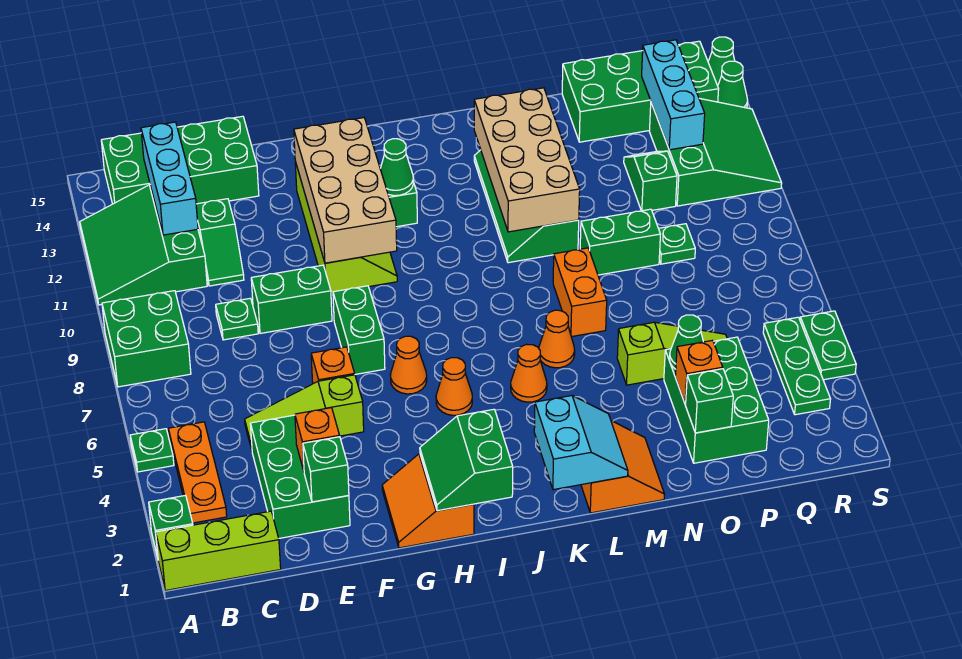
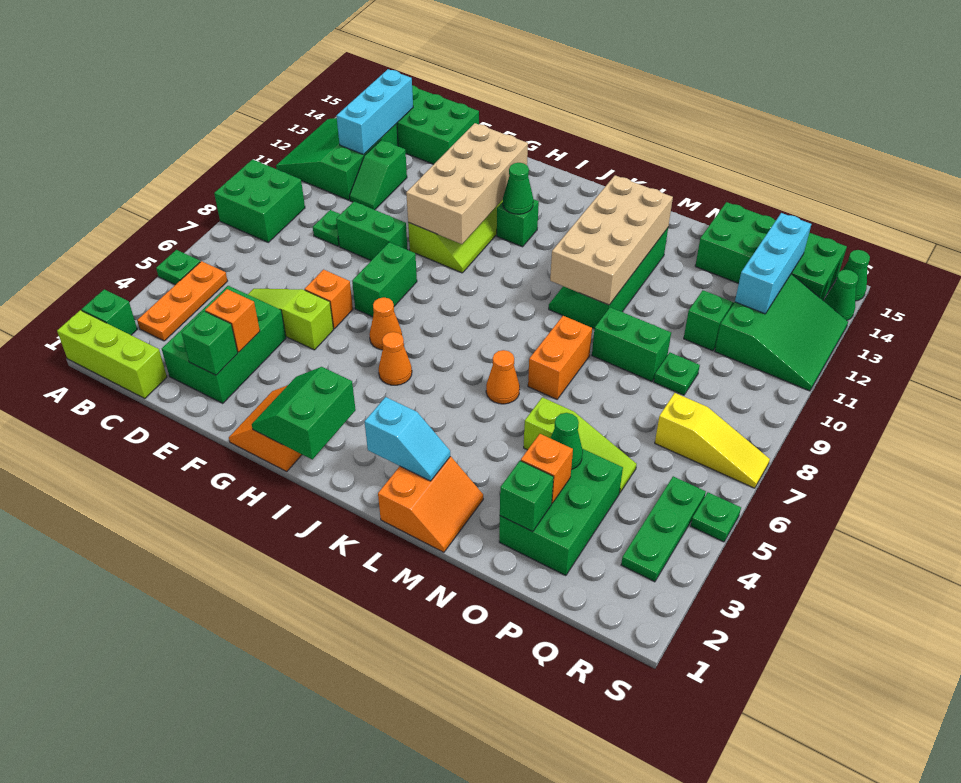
cyan 2x2 slope [534,396,628,490] -> cyan 1x2 slope [365,397,450,481]
orange 1x1 cone [511,344,547,402] -> none
none -> yellow 1x3 slope [655,393,770,488]
green 1x2 plate [800,311,856,380] -> green 1x1 plate [691,492,741,542]

